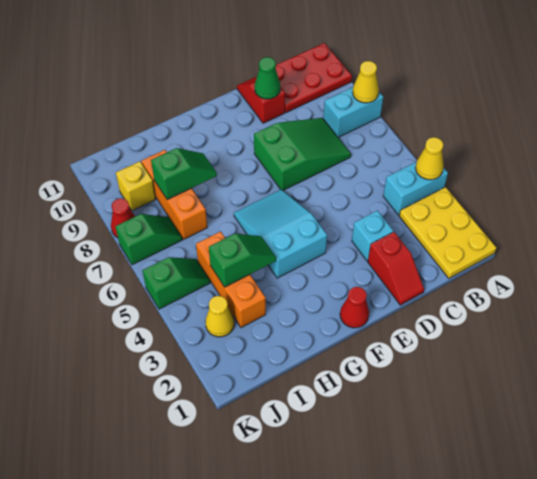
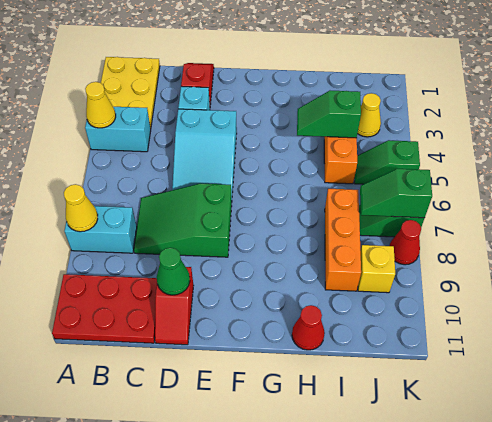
red 1x1 cone [340,287,369,328] -> red 1x1 cone moved to [292,305,325,350]
cyan 2x3 slope [234,189,327,278] -> cyan 2x3 slope moved to [172,109,237,200]
green 1x2 slope [151,148,217,200] -> green 1x2 slope moved to [360,169,432,218]

